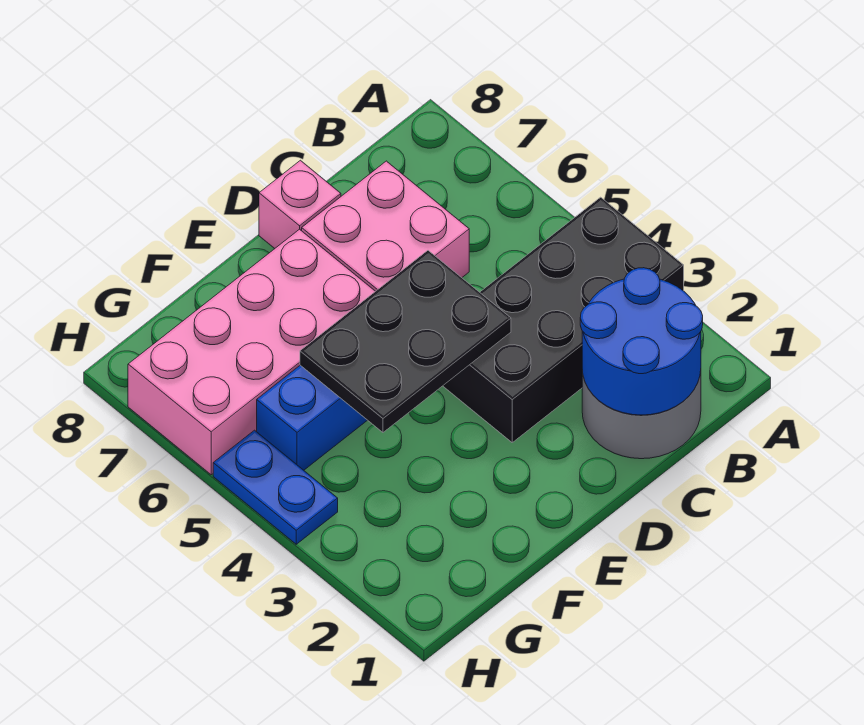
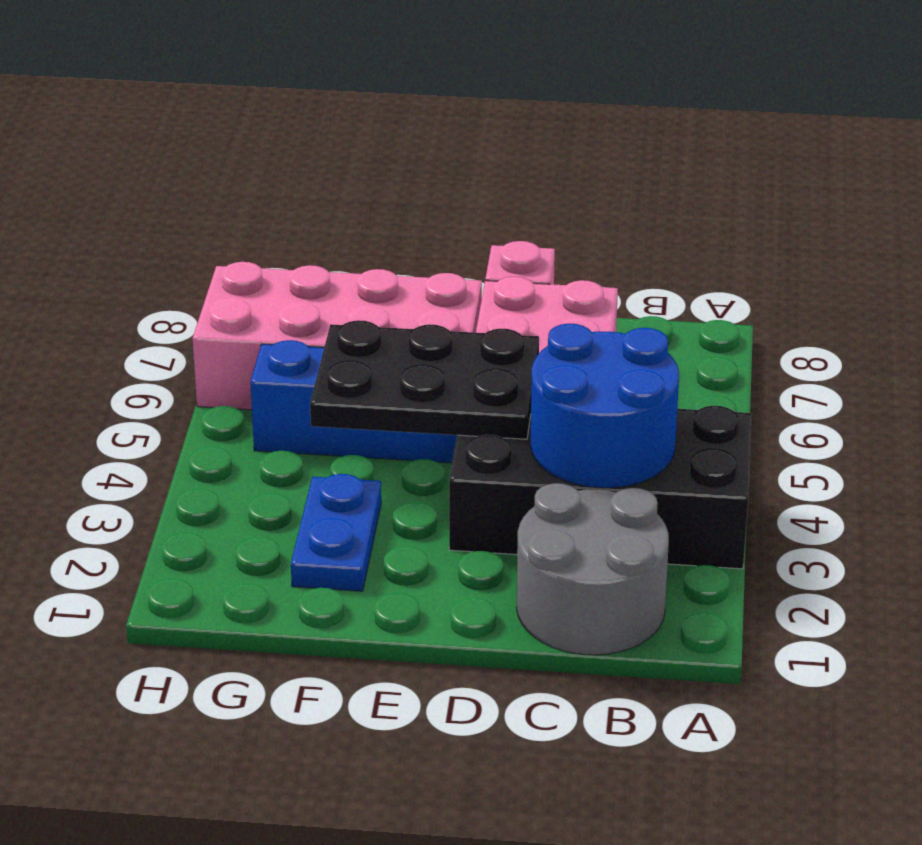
blue 2x2 round brick [580,268,703,415] -> blue 2x2 round brick moved to [531,324,679,488]
blue 1x2 plate [213,430,338,544] -> blue 1x2 plate moved to [291,474,381,591]

